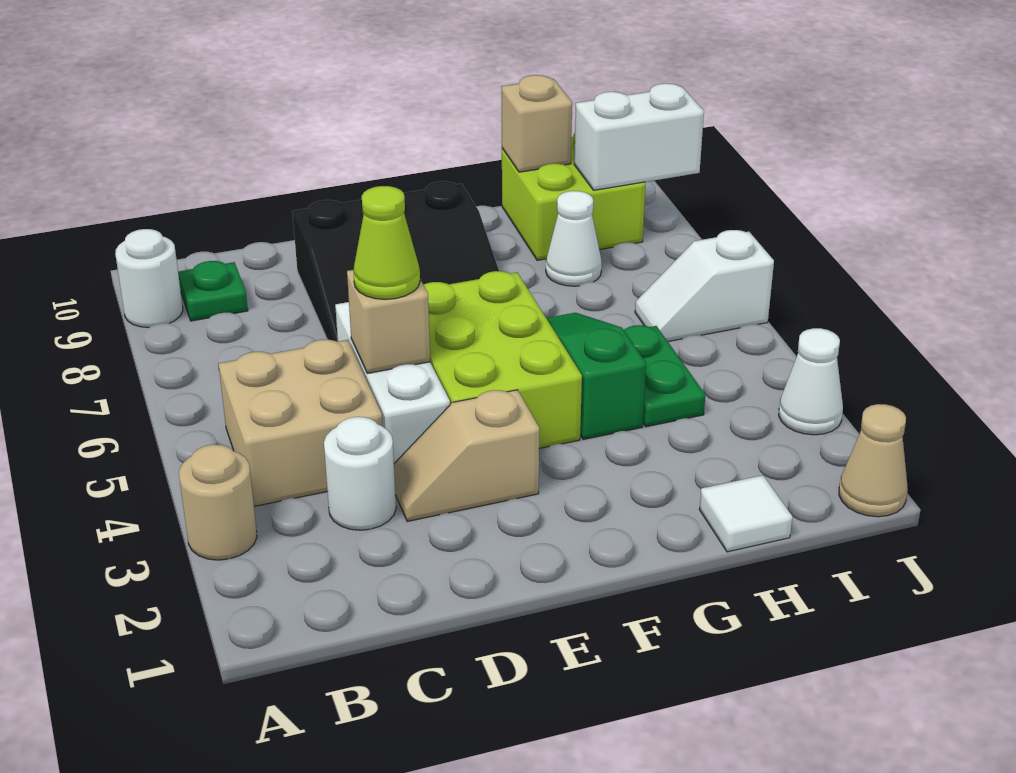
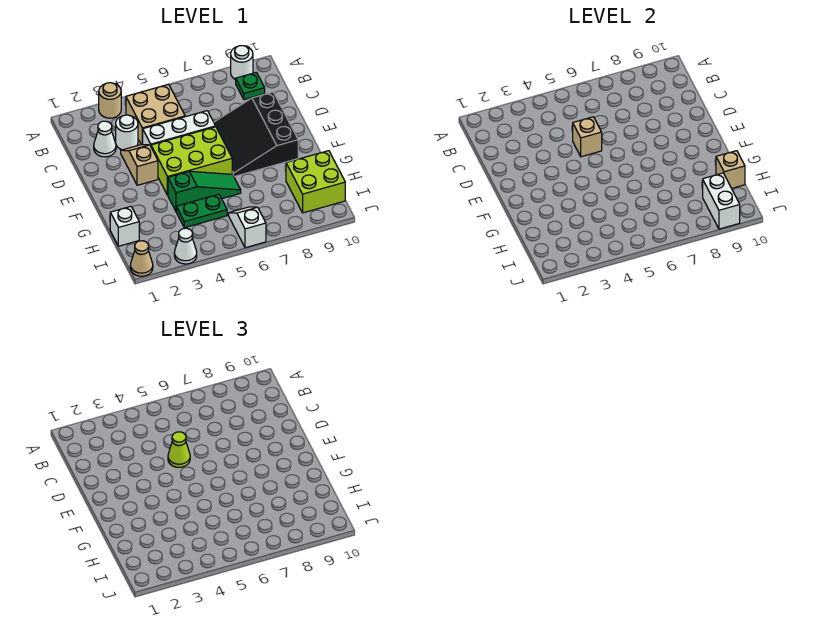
white 1x1 tile [700,475,793,552] -> white 1x1 brick [110,206,139,246]
white 1x1 cone [546,191,602,286] -> white 1x1 cone moved to [94,121,116,157]

